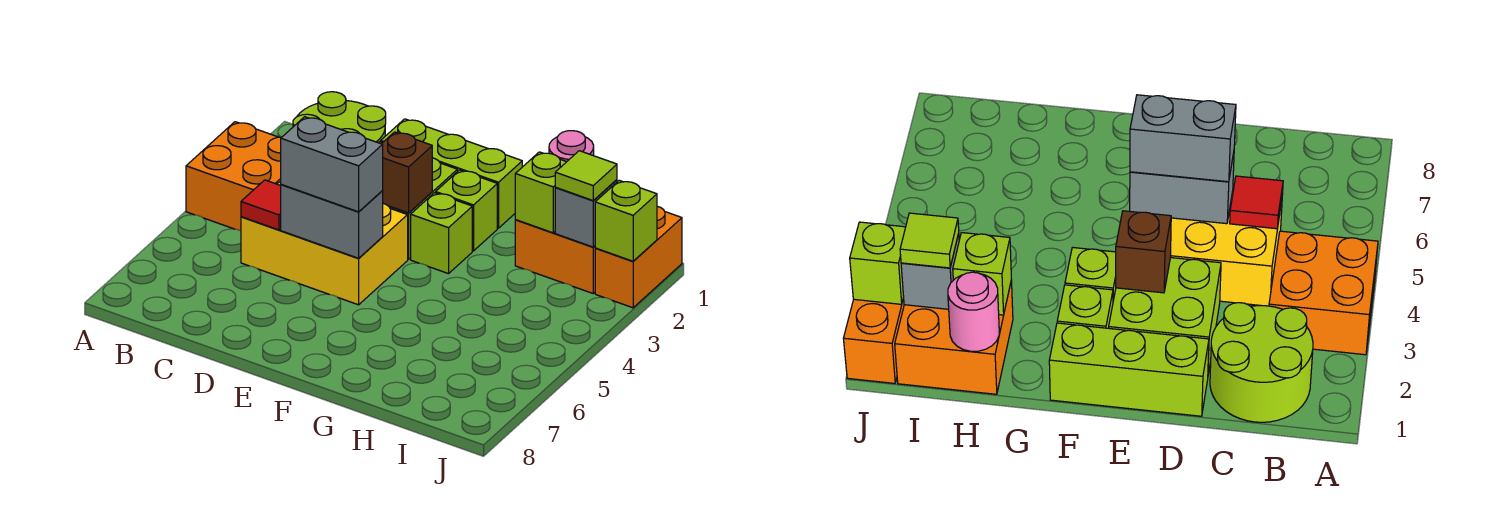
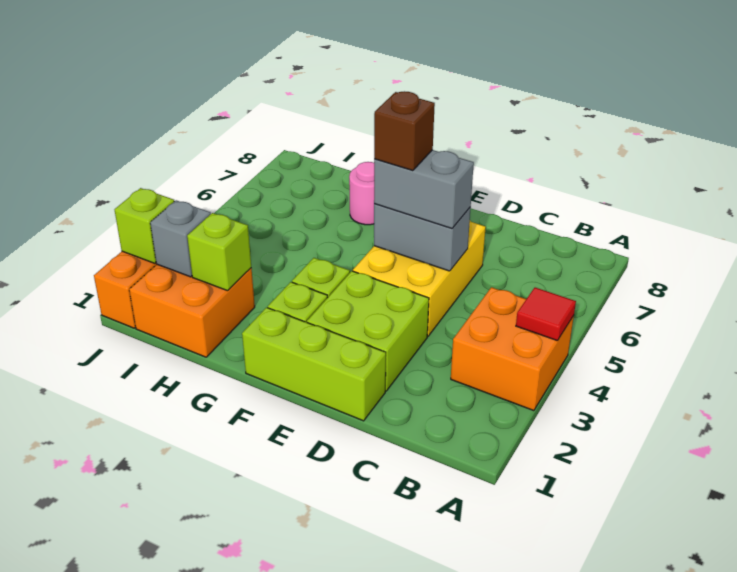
lime 2x2 round brick [293,92,386,143] -> none
yellow 2x3 brick [241,181,408,305] -> yellow 2x3 brick turned to [353,221,486,336]
red 1x1 tile [241,180,281,230] -> red 1x1 tile moved to [516,288,576,341]
brown 1x1 brick [382,132,432,213] -> brown 1x1 brick moved to [374,91,435,171]
pink 1x1 round brick [549,131,594,162] -> pink 1x1 round brick moved to [349,162,374,225]
lime 1x1 tile [555,151,617,201] -> none

